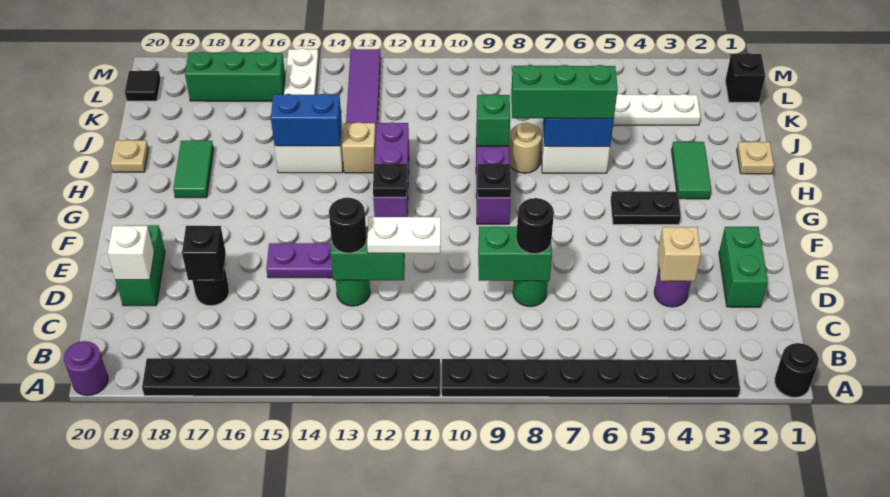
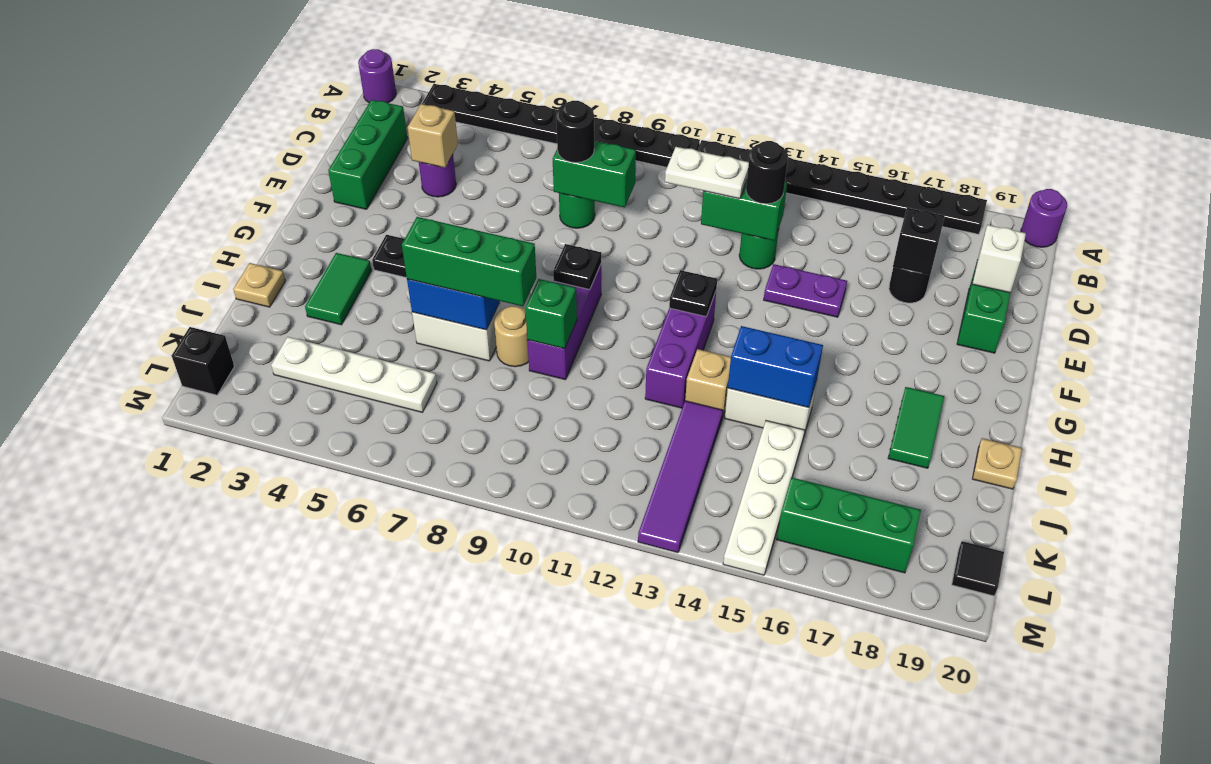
black 1x1 round brick [775,343,819,397] -> purple 1x1 round brick [358,49,396,103]
green 1x2 brick [719,227,768,307] -> green 1x3 brick [328,100,407,209]

